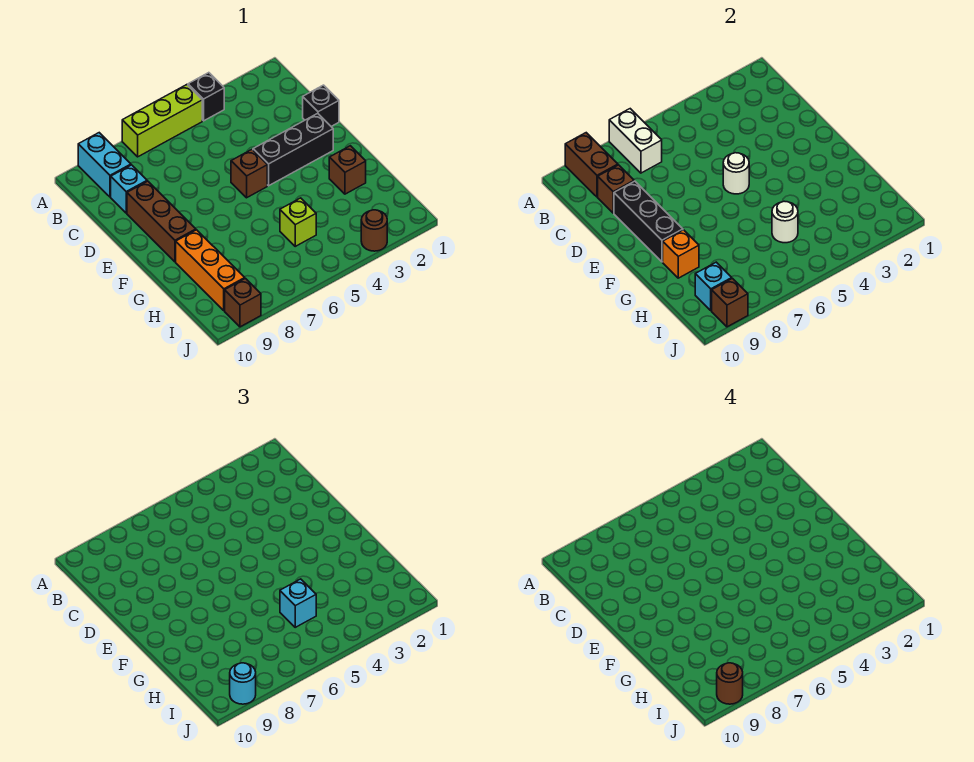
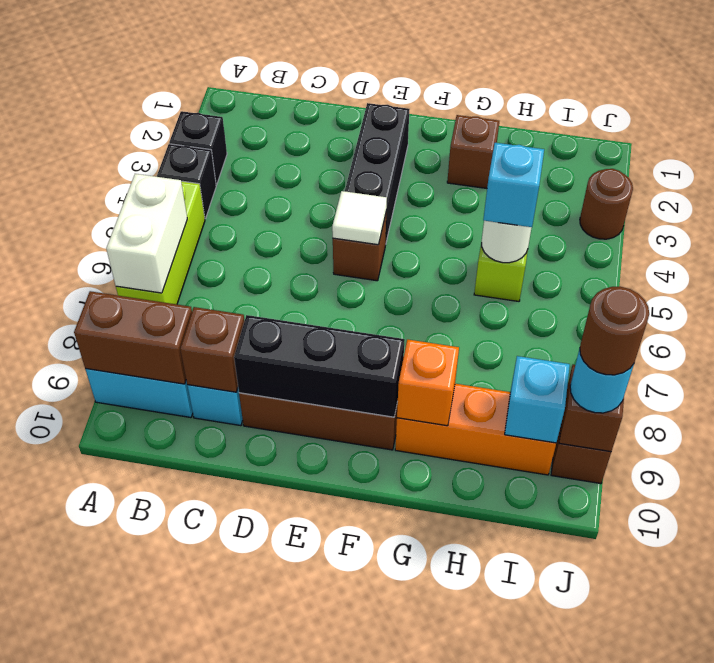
white 1x2 brick [609,109,662,173] -> white 1x2 brick turned to [106,174,187,293]
black 1x1 brick [303,85,339,126] -> black 1x1 brick moved to [169,111,227,185]
white 1x1 round brick [723,153,749,194] -> white 1x1 tile [332,191,387,245]

